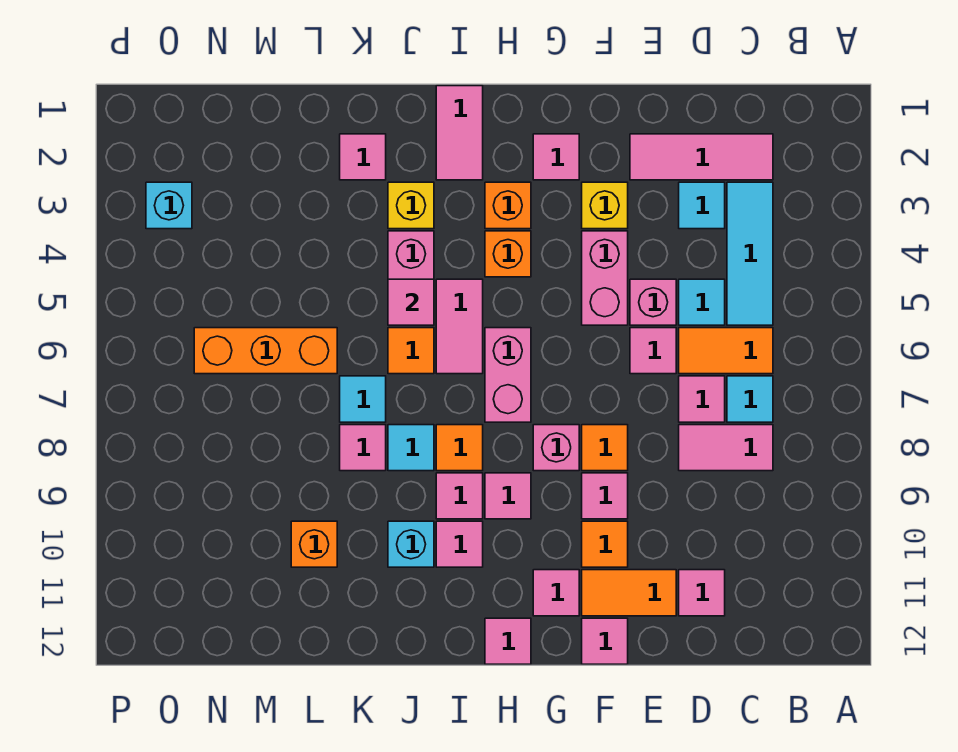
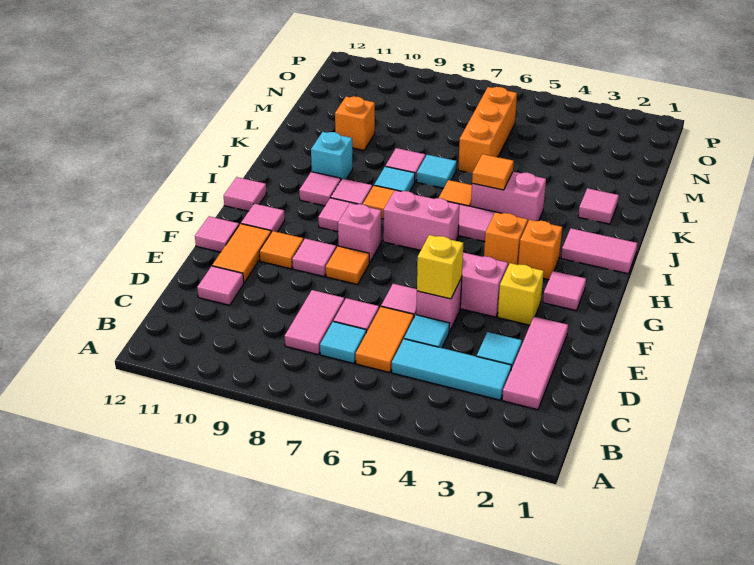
yellow 1x1 brick [388,182,434,229] -> yellow 1x1 brick moved to [417,235,463,299]
pink 1x1 tile [388,279,434,325] -> orange 1x1 tile [472,154,514,190]
cyan 1x1 brick [146,182,192,229] -> none

